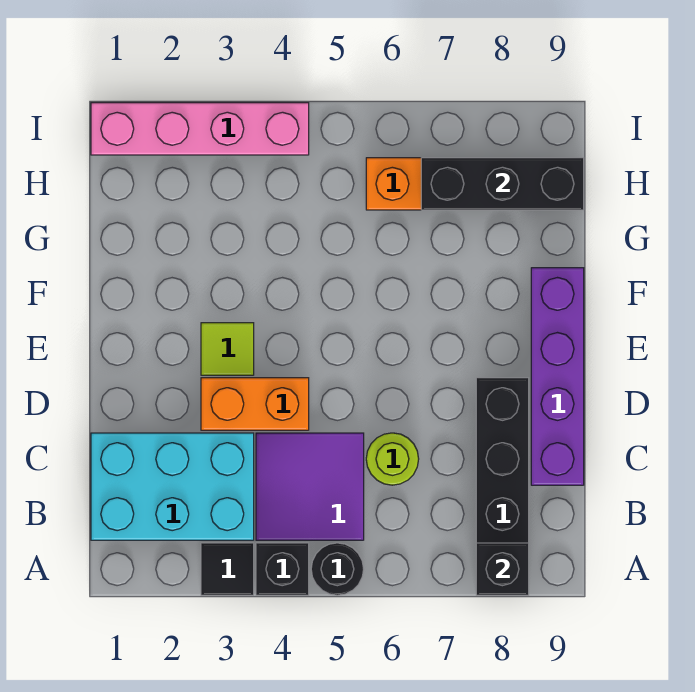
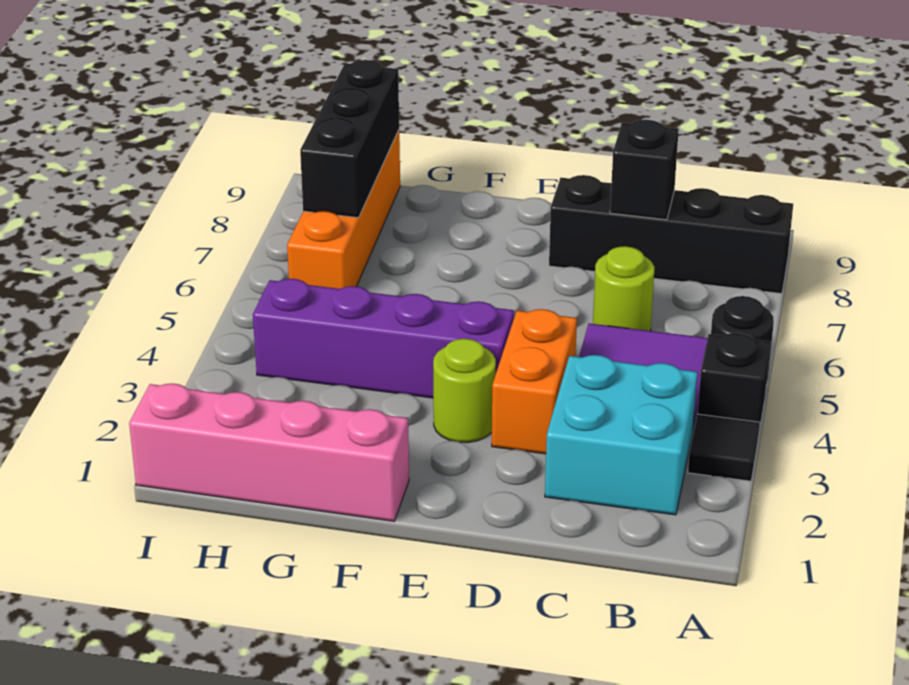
black 1x1 brick [476,543,529,595] -> black 1x1 brick moved to [610,120,679,220]
cyan 2x3 brick [91,433,254,540] -> cyan 2x2 brick [545,355,697,515]
purple 1x4 brick [531,268,584,485] -> purple 1x4 brick moved to [253,279,514,398]
lime 1x1 tile [201,323,254,375] -> lime 1x1 round brick [433,339,496,443]
pink 1x4 brick [91,103,309,155] -> pink 1x4 brick turned to [129,383,409,521]

